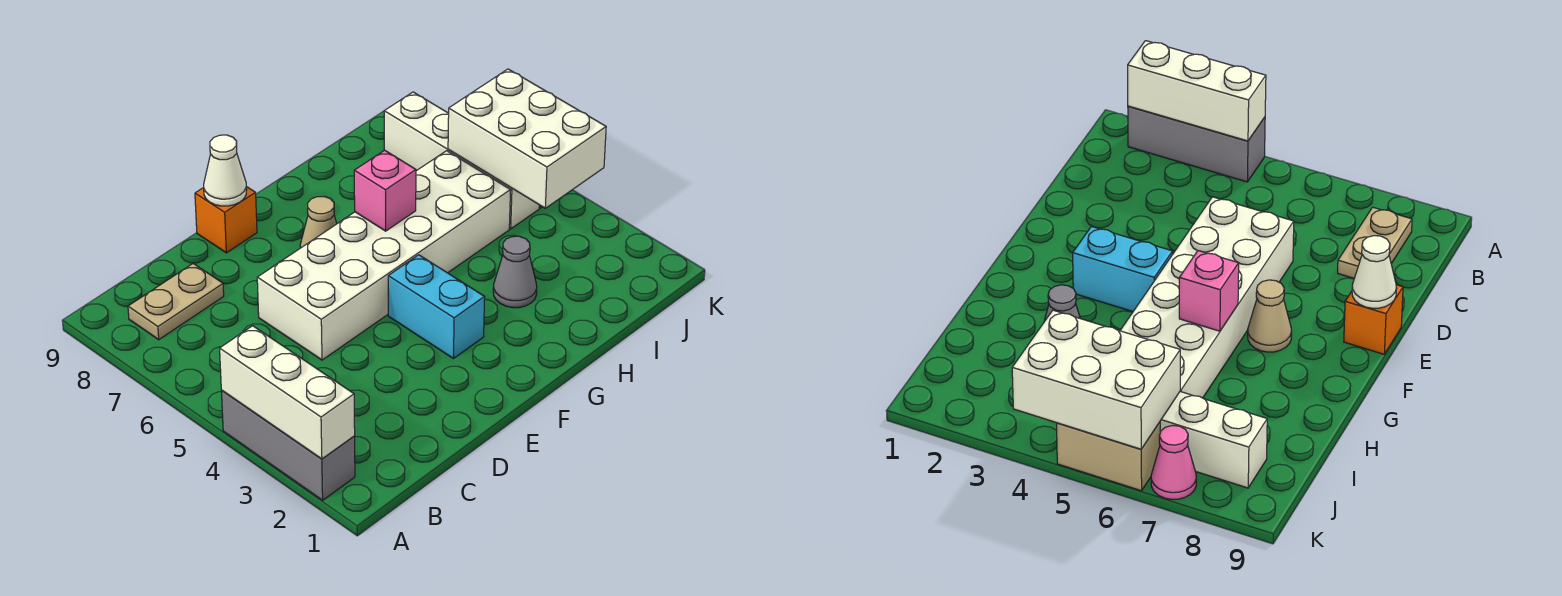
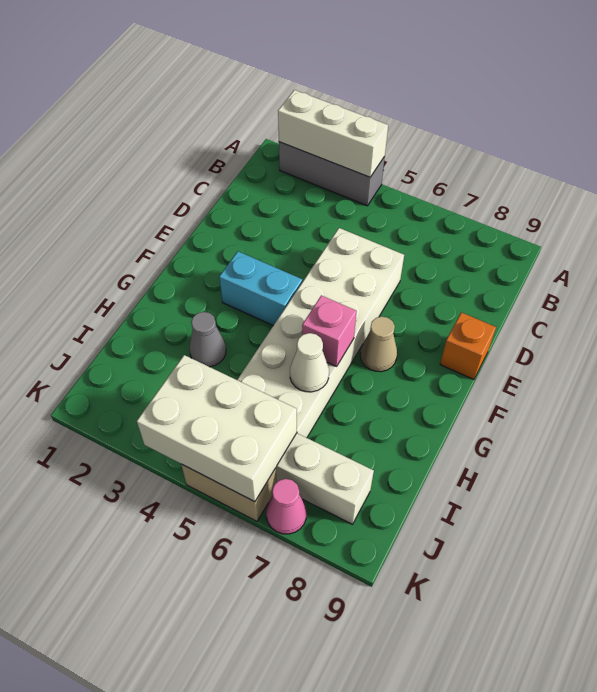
tan 1x2 plate [128,264,224,340] -> none
white 1x1 cone [204,135,247,206] -> white 1x1 cone moved to [290,333,329,392]

